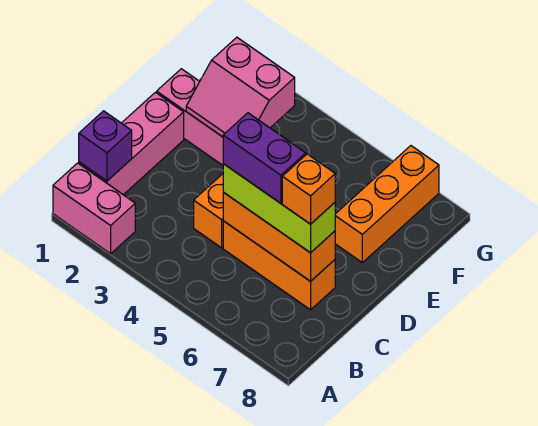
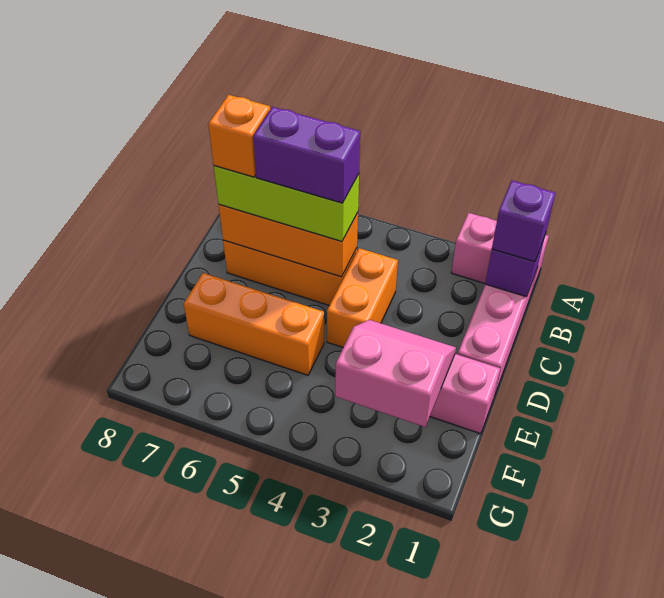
none -> purple 1x1 brick [492,181,555,262]
orange 1x3 brick [335,146,439,263] -> orange 1x3 brick turned to [184,273,324,375]

